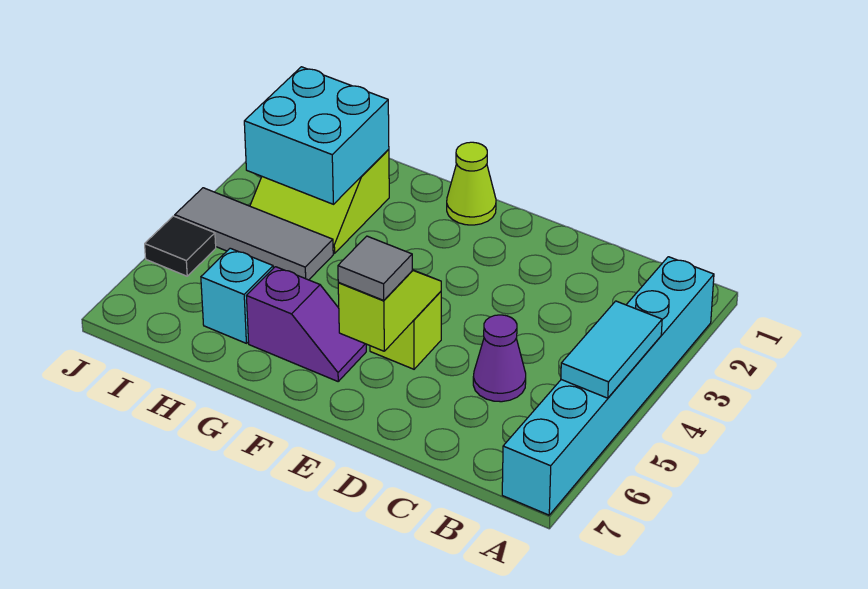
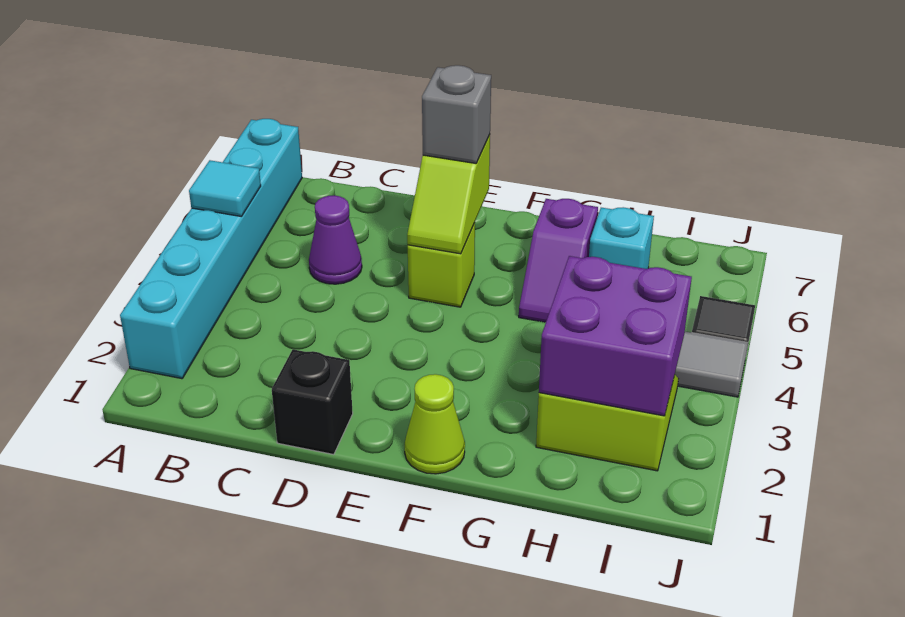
cyan 1x2 tile [561,301,662,398] -> cyan 1x1 tile [189,160,261,217]
none -> black 1x1 brick [272,349,353,455]
grey 1x1 tile [338,236,412,300] -> grey 1x1 brick [422,65,491,163]
purple 1x2 slope [247,267,366,381] -> purple 1x2 slope turned to [519,199,598,322]
cyan 2x2 brick [244,67,389,204] -> purple 2x2 brick [539,256,692,416]

